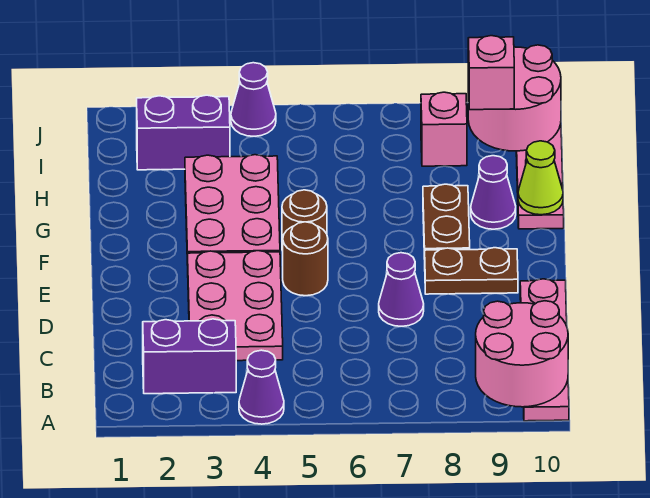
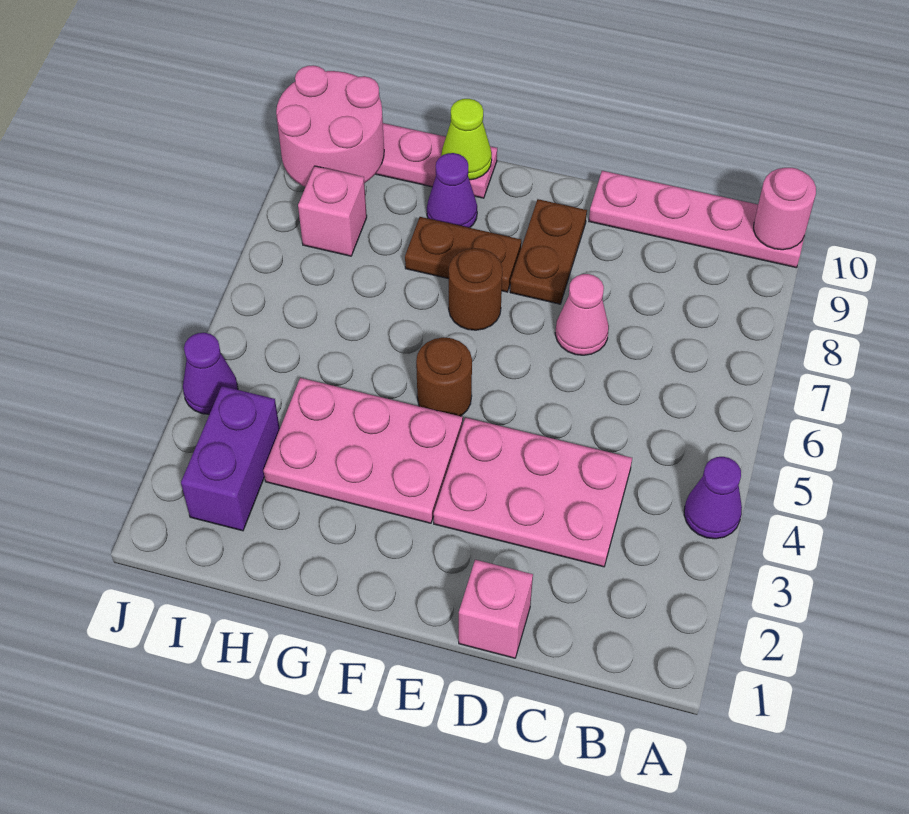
pink 2x2 round brick [476,301,568,407] -> pink 1x1 round brick [754,168,816,250]
purple 1x2 brick [143,319,236,394] -> none
purple 1x1 cone [379,253,424,326] -> pink 1x1 cone [555,274,609,355]
brown 1x1 round brick [283,222,328,296] -> brown 1x1 round brick moved to [449,248,502,330]
pink 1x1 brick [468,36,514,110] -> pink 1x1 brick moved to [459,560,533,658]

